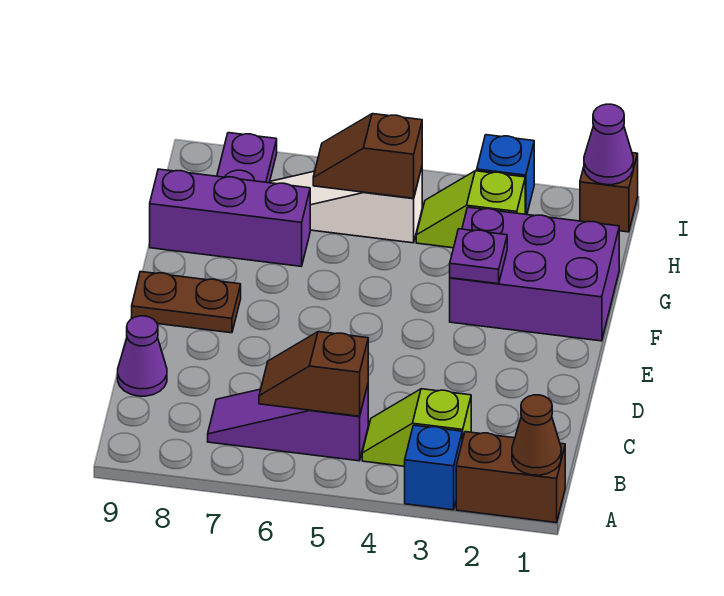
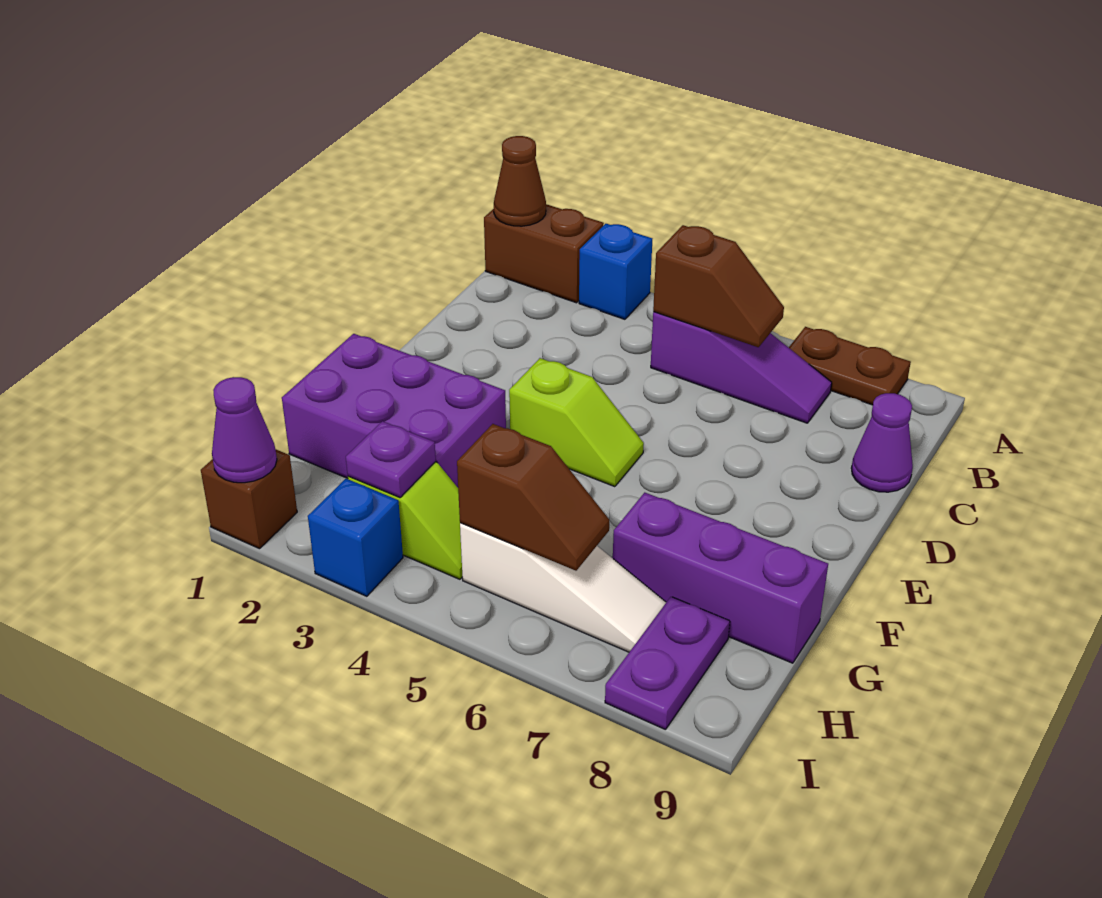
lime 1x2 slope [362,389,471,466] -> lime 1x2 slope moved to [509,358,644,487]
brown 1x2 plate [132,272,241,333] -> brown 1x2 plate moved to [789,327,911,405]
purple 1x1 plate [450,229,507,284] -> purple 1x1 plate moved to [346,421,436,498]

